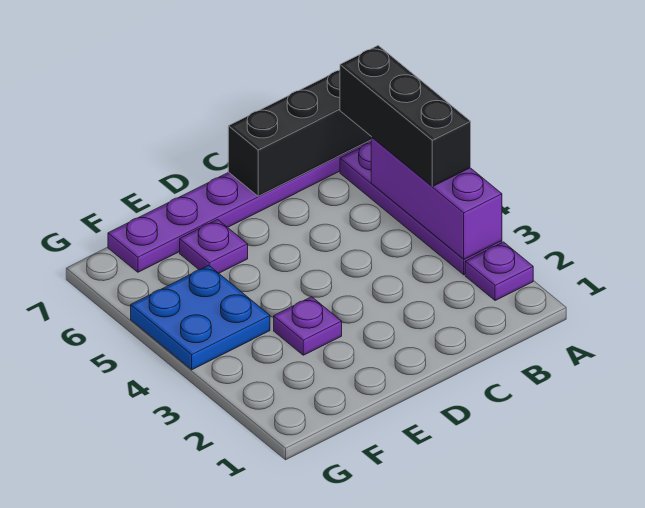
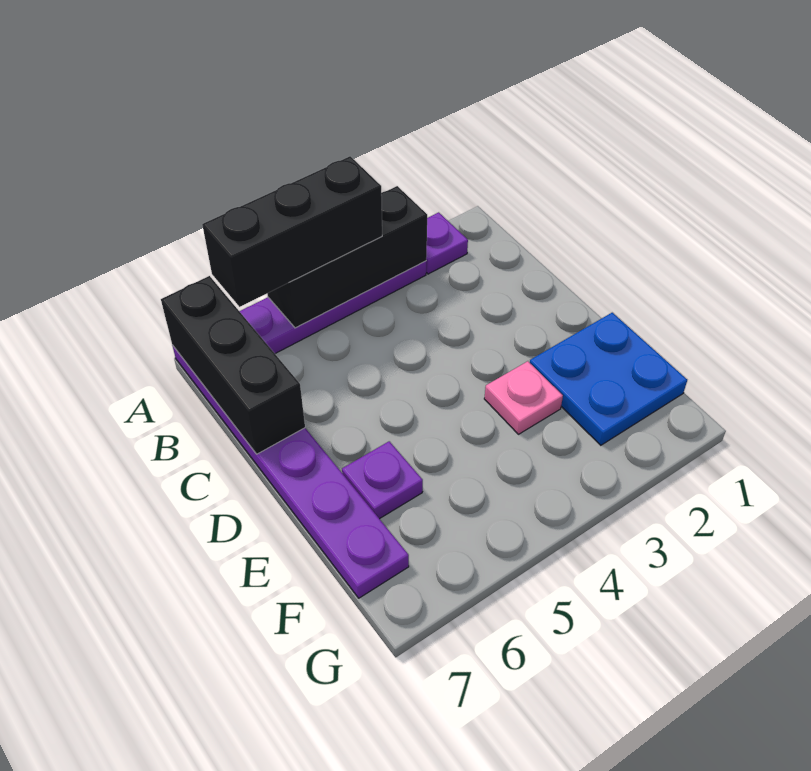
purple 1x3 brick [371,137,502,259] -> black 1x3 brick [267,186,427,328]
purple 1x1 plate [274,297,342,355] -> pink 1x1 plate [484,361,563,434]
blue 2x2 plate [131,265,270,370] -> blue 2x2 plate moved to [530,313,687,445]

